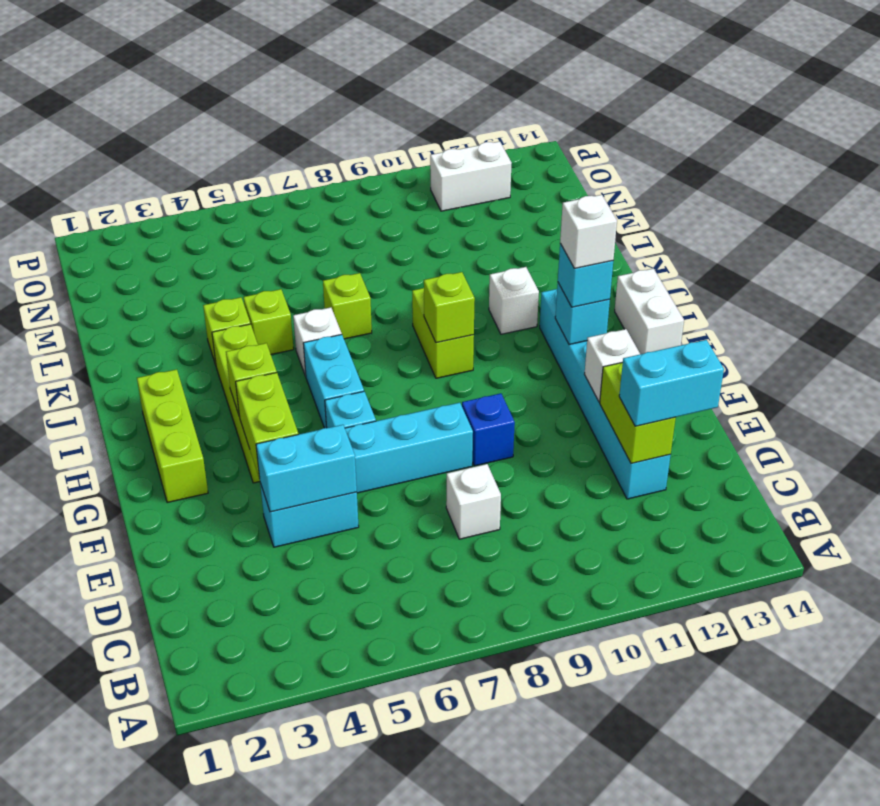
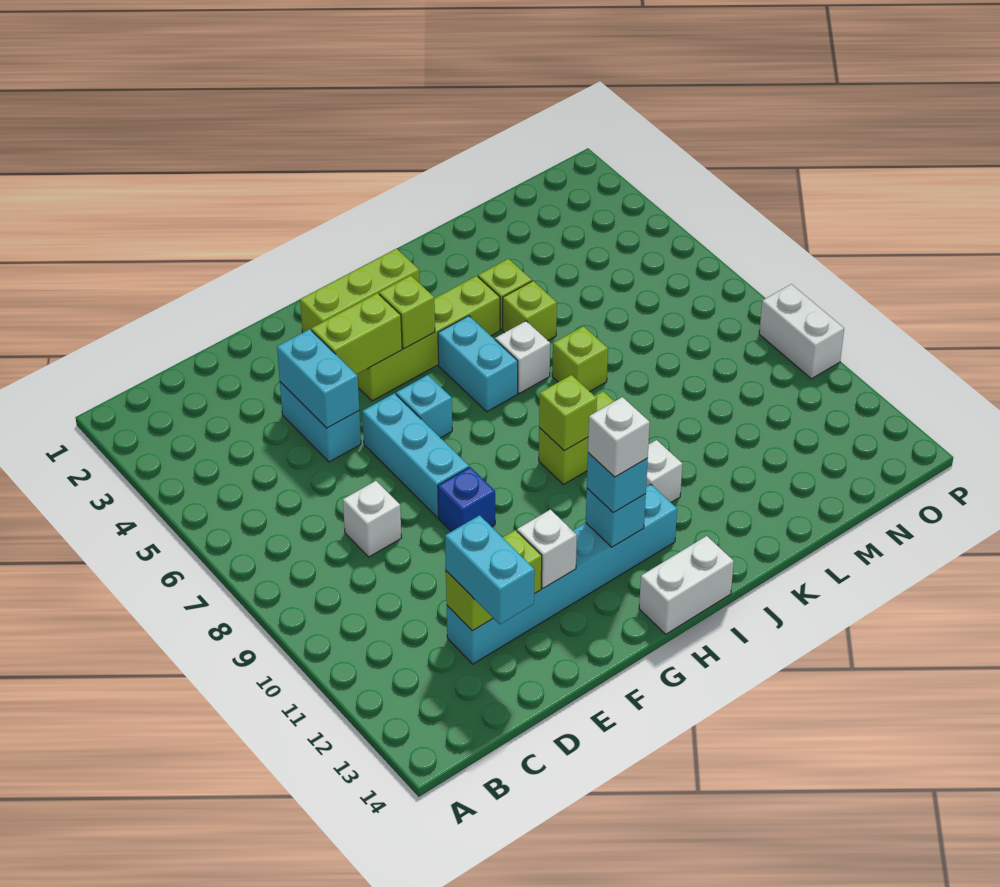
cyan 1x2 brick [303,335,364,428] -> cyan 1x2 brick turned to [438,316,518,412]
white 1x2 brick [430,141,512,211] -> white 1x2 brick moved to [759,284,844,379]

